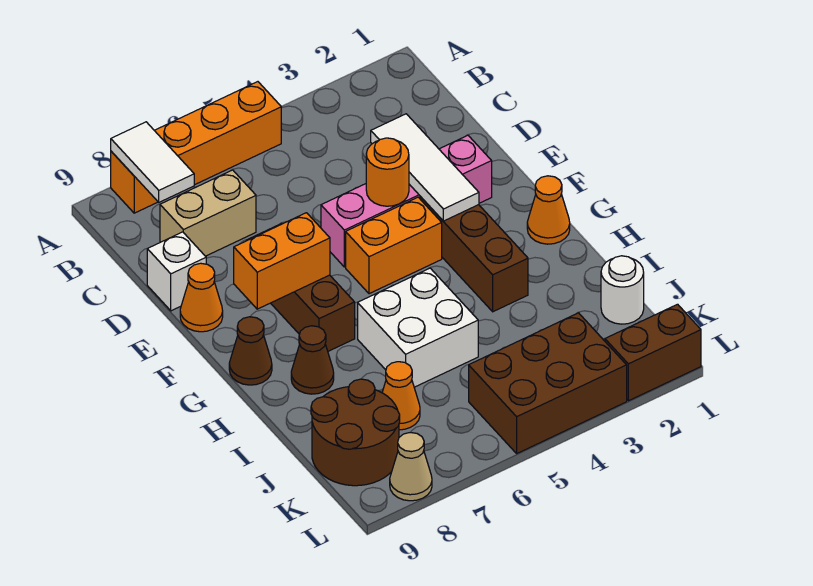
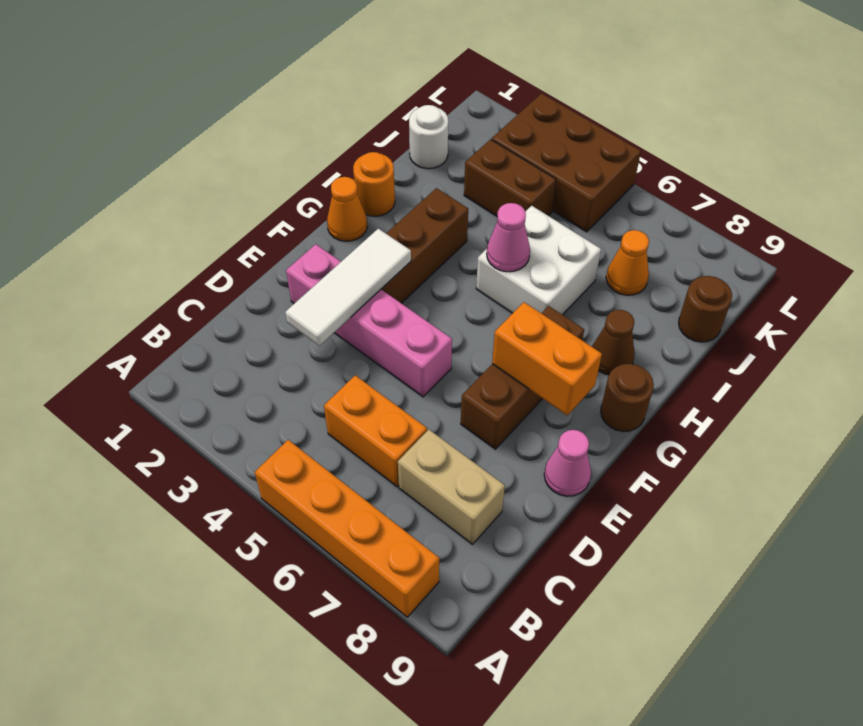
white 1x2 tile [111,122,194,202] -> none
white 1x1 brick [147,232,206,311] -> none
orange 1x1 round brick [366,138,409,206] -> orange 1x1 round brick moved to [353,152,395,216]
orange 1x1 cone [180,263,223,332] -> pink 1x1 cone [544,430,591,496]
orange 1x2 brick [346,197,442,294] -> orange 1x2 brick moved to [324,375,427,487]
brown 1x1 cone [229,317,272,385] -> brown 1x1 round brick [601,364,654,432]
none -> pink 1x1 cone [487,203,530,272]
brown 2x2 round brick [311,379,400,486] -> brown 1x1 round brick [679,276,732,342]
brown 1x2 brick [605,304,701,401] -> brown 1x2 brick moved to [464,139,556,216]
tan 1x1 cone [390,433,432,501] -> none

